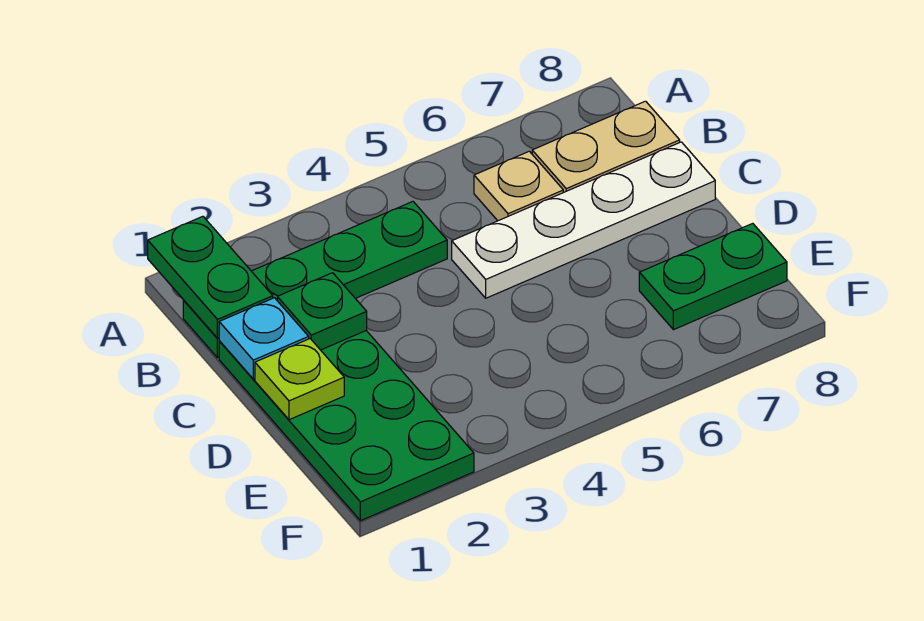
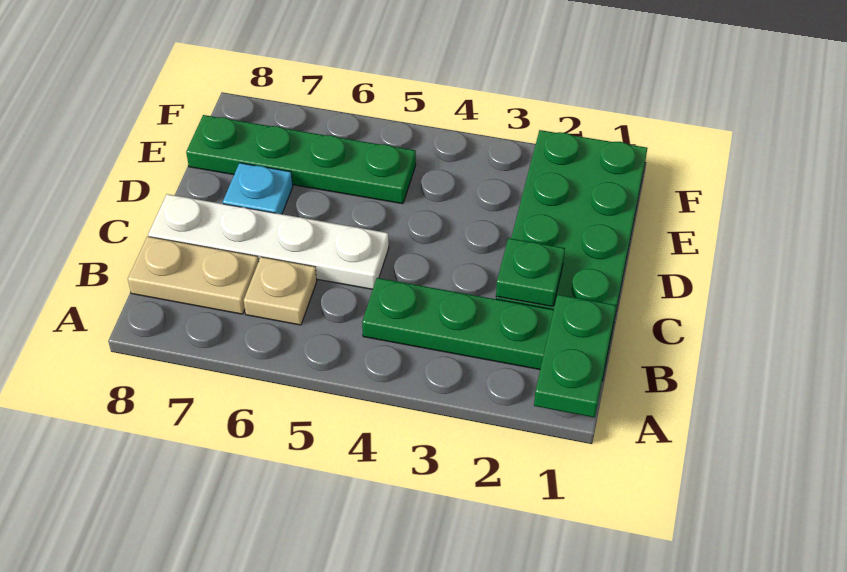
cyan 1x1 plate [219,298,309,379] -> cyan 1x1 plate moved to [223,163,293,214]
lime 1x1 plate [255,339,344,420] -> none
green 1x2 plate [639,223,787,330] -> green 1x4 plate [186,115,416,204]

